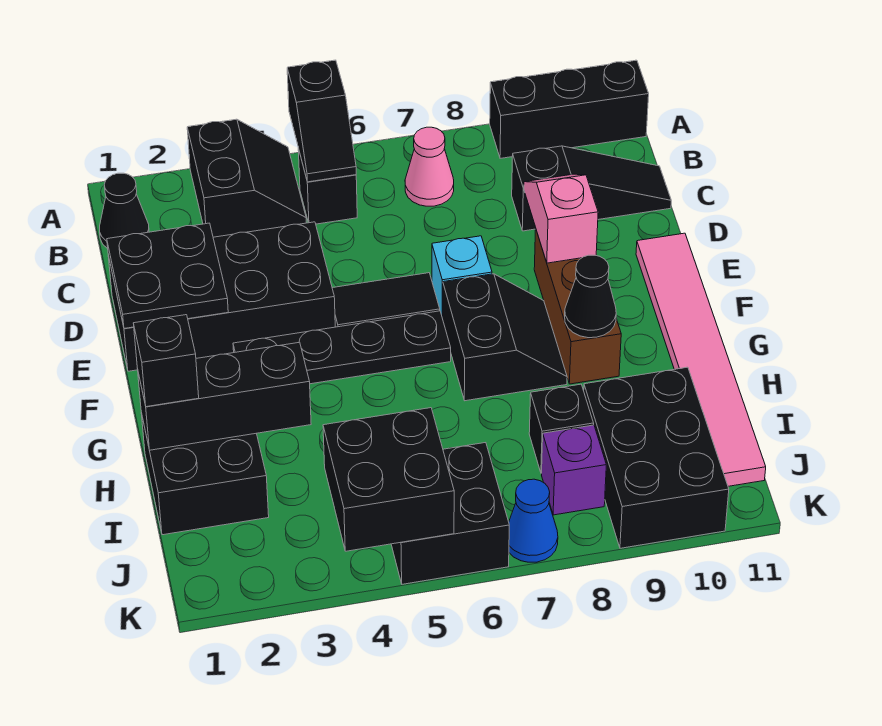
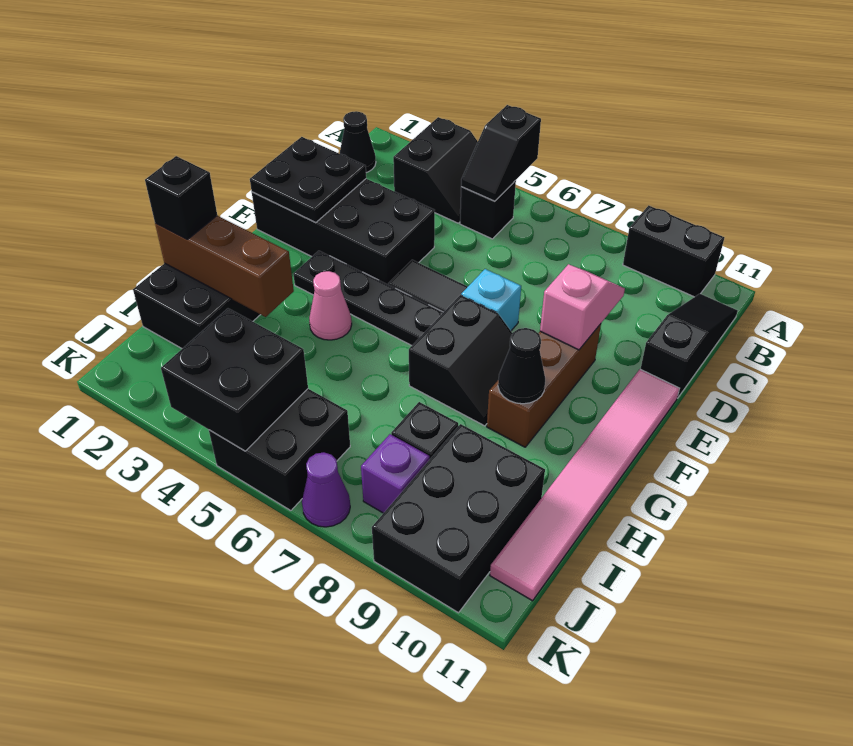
black 1x3 brick [490,60,649,158] -> black 1x2 brick [623,205,725,297]
pink 1x1 cone [405,127,454,206] -> pink 1x1 cone moved to [309,271,352,340]
black 1x3 slope [512,146,671,231] -> black 1x3 slope turned to [641,294,738,398]
black 1x3 brick [138,342,311,450] -> brown 1x3 brick [155,216,294,317]
blue 1x1 cone [509,479,558,562] -> purple 1x1 cone [302,452,350,527]

